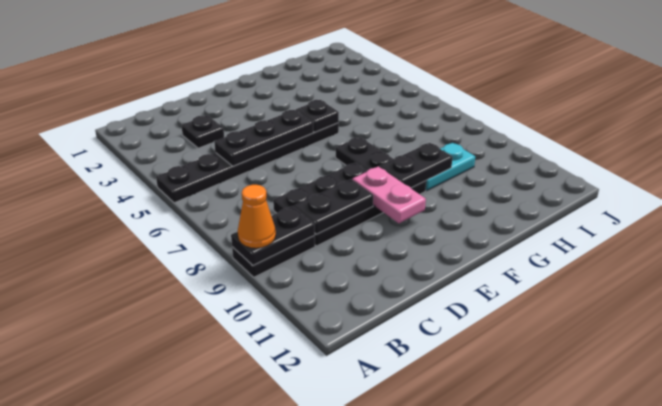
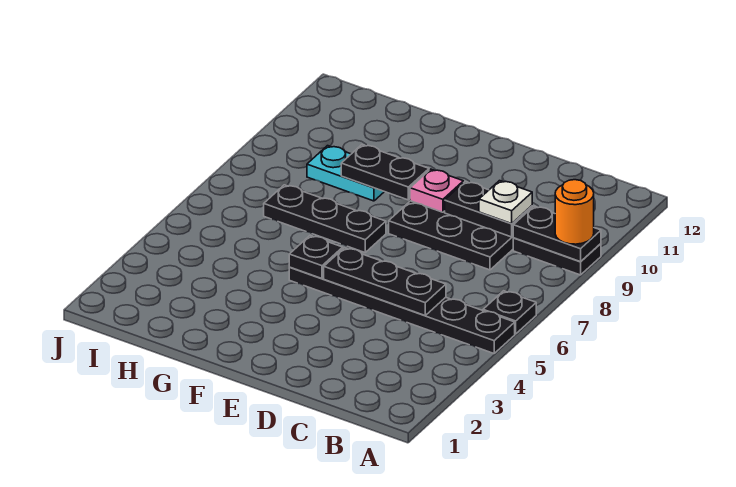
orange 1x1 cone [238,185,276,248] -> orange 1x1 round brick [555,180,594,244]
black 1x1 plate [181,115,224,148] -> black 1x1 plate moved to [483,291,536,334]
none -> white 1x1 plate [479,181,532,224]
pink 1x2 plate [352,166,426,223] -> pink 1x1 plate [410,169,463,212]
black 1x3 plate [336,137,426,194] -> black 1x3 plate turned to [264,185,386,252]

